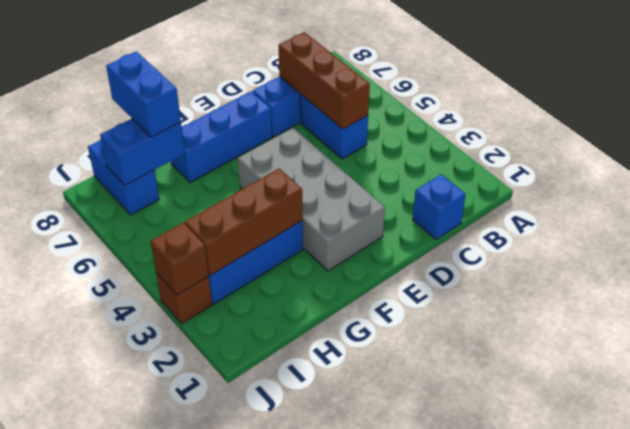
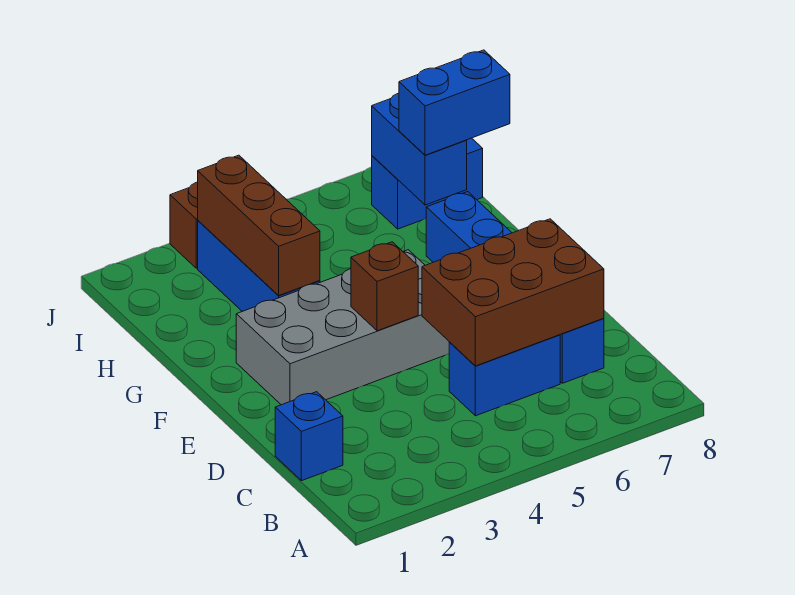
brown 1x3 brick [278,32,370,129] -> brown 2x3 brick [422,219,604,366]
brown 1x1 brick [151,223,209,295] -> brown 1x1 brick moved to [351,242,418,331]

